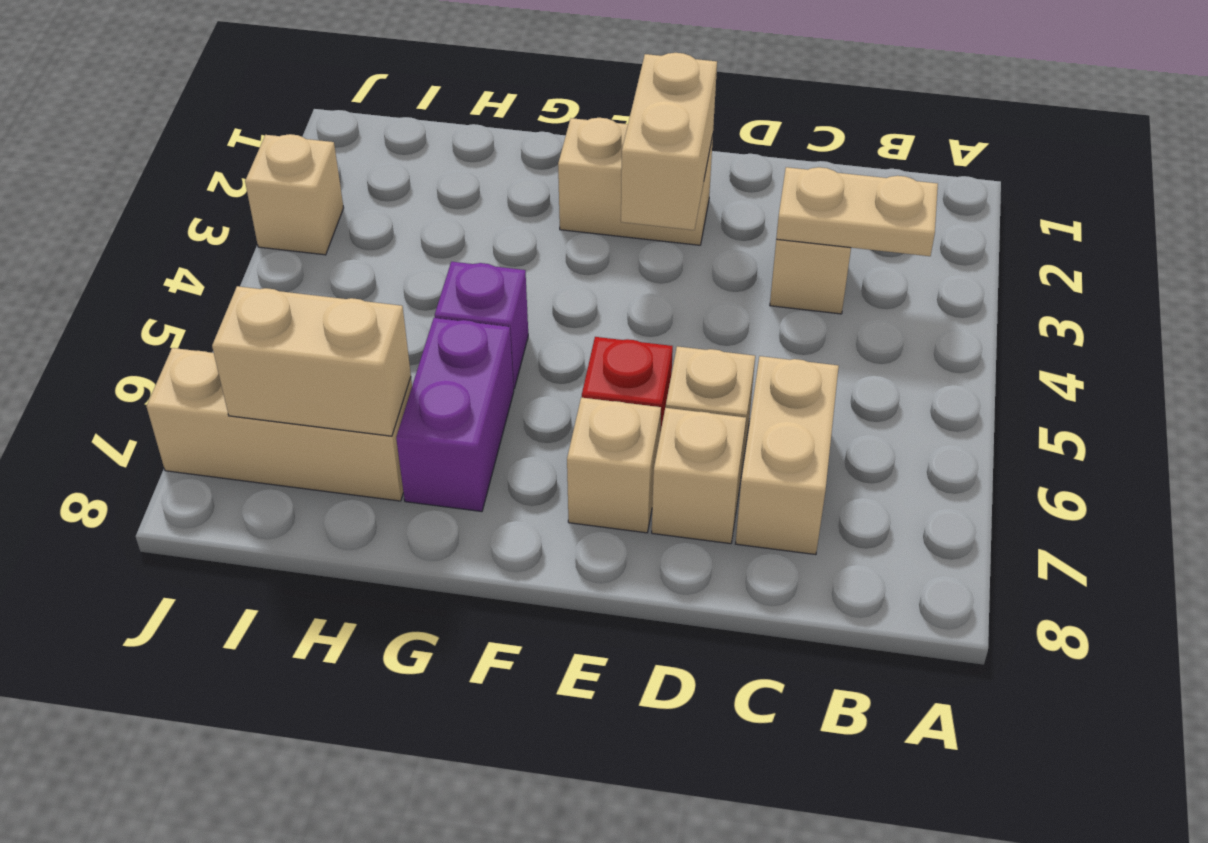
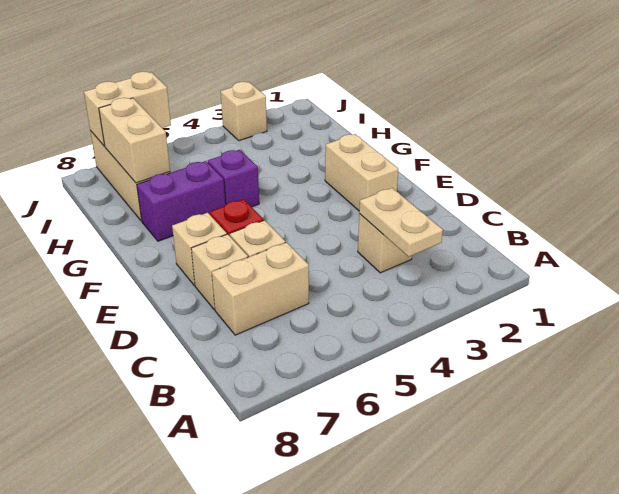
tan 1x2 brick [621,53,717,230] -> tan 1x2 brick moved to [84,72,171,146]

